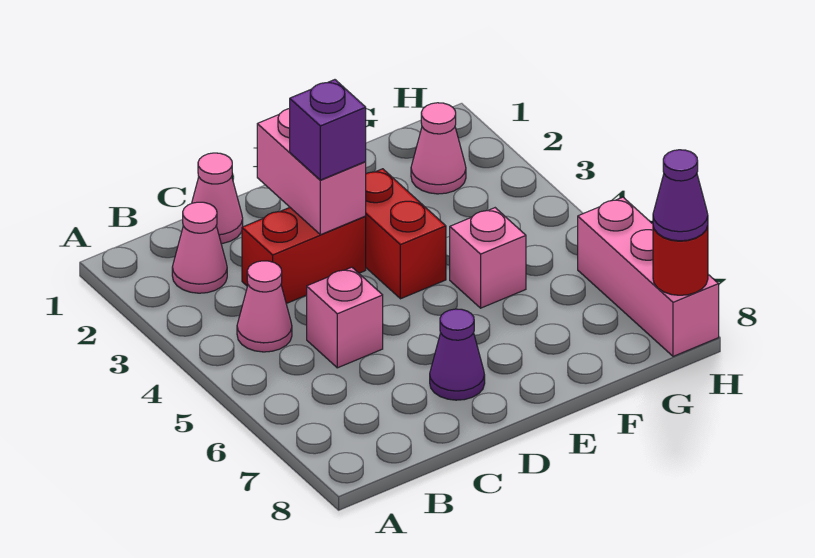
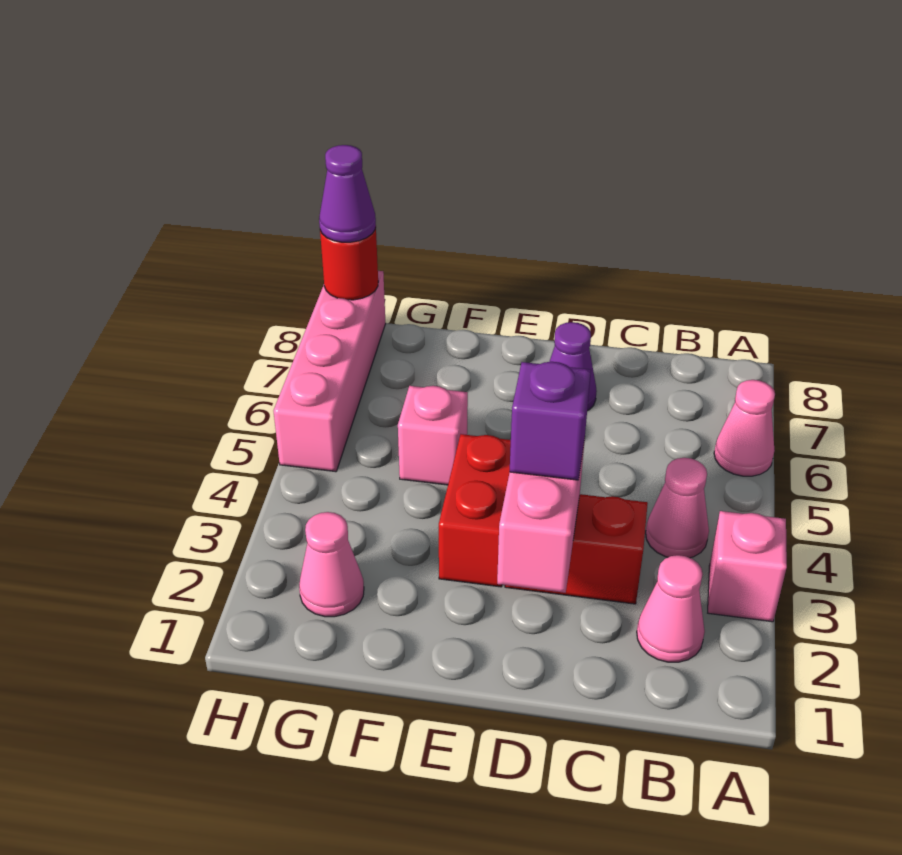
pink 1x1 cone [192,153,243,244] -> pink 1x1 cone moved to [714,380,775,476]
pink 1x1 brick [307,267,383,368] -> pink 1x1 brick moved to [708,511,787,622]
pink 1x3 brick [578,197,719,356] -> pink 1x4 brick [274,271,386,472]

